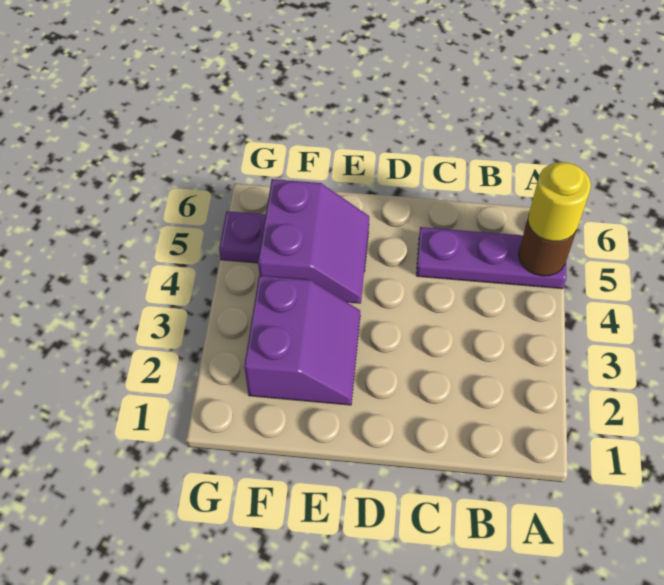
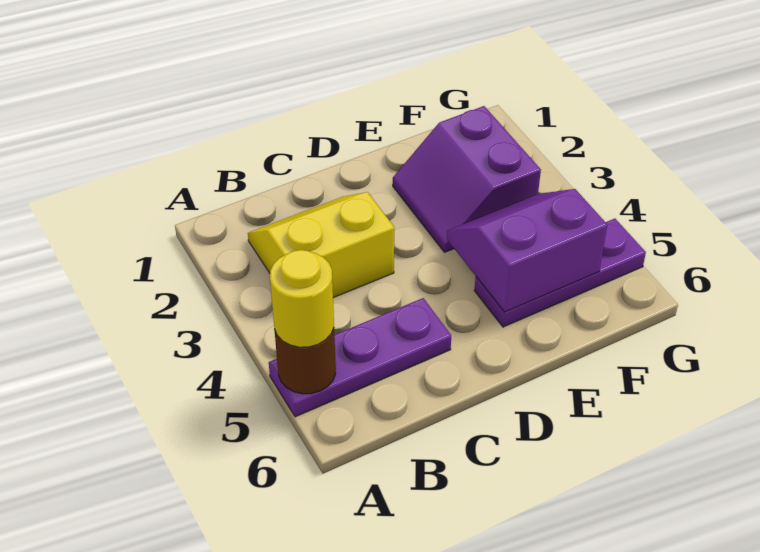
none -> yellow 2x2 slope [248,192,394,298]
purple 2x2 slope [258,179,369,304] -> purple 2x2 slope turned to [447,189,607,312]

